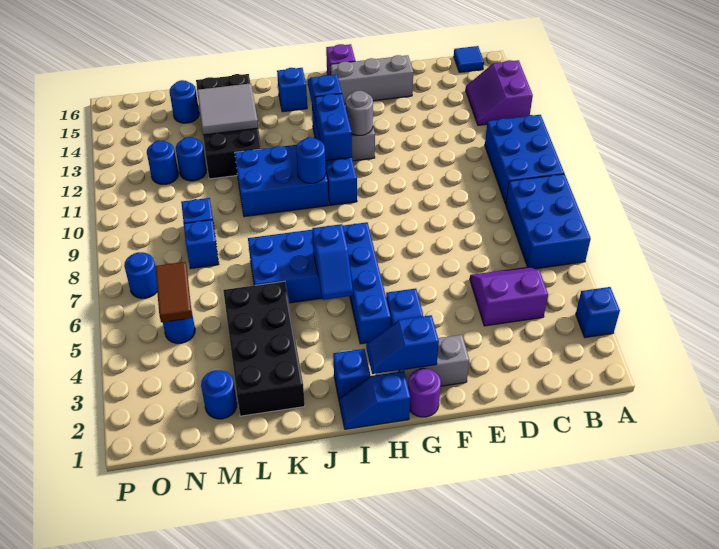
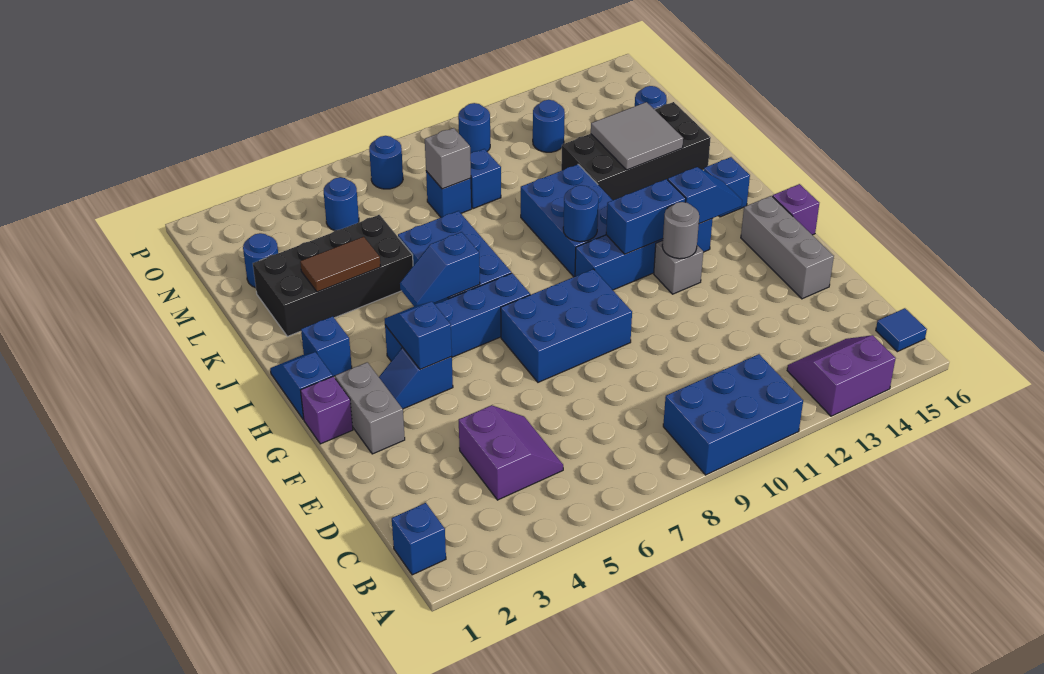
blue 1x1 brick [576,287,620,338] -> blue 1x1 brick moved to [392,503,446,575]
blue 2x3 brick [506,174,591,269] -> blue 2x3 brick moved to [501,269,632,382]
purple 1x1 round brick [408,368,441,417] -> purple 1x1 brick [301,376,353,444]
blue 1x2 slope [366,315,439,374] -> blue 1x2 slope moved to [385,302,452,370]
none -> grey 1x1 brick [425,128,471,189]
blue 1x1 round brick [176,137,207,181] -> blue 1x1 round brick moved to [458,103,490,154]
brown 1x2 tile [155,262,192,322] -> brown 1x2 tile moved to [300,237,381,292]

